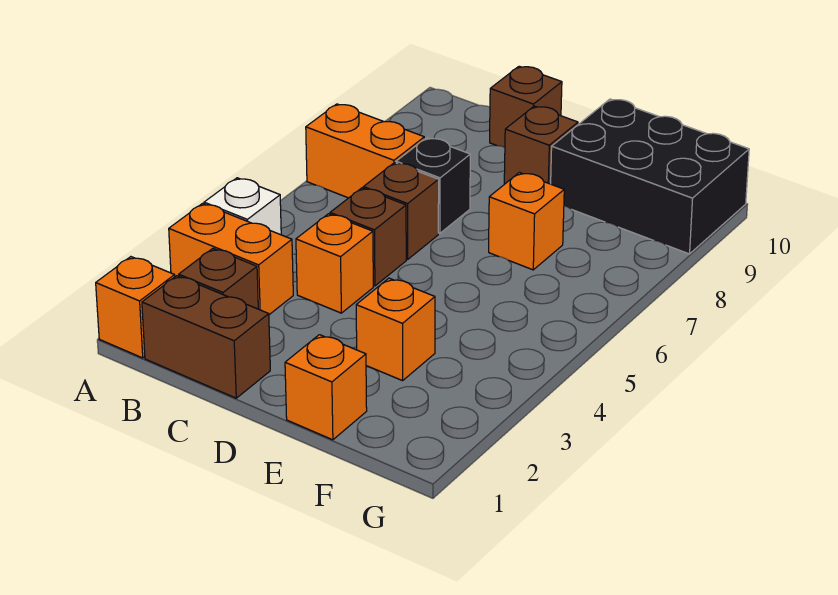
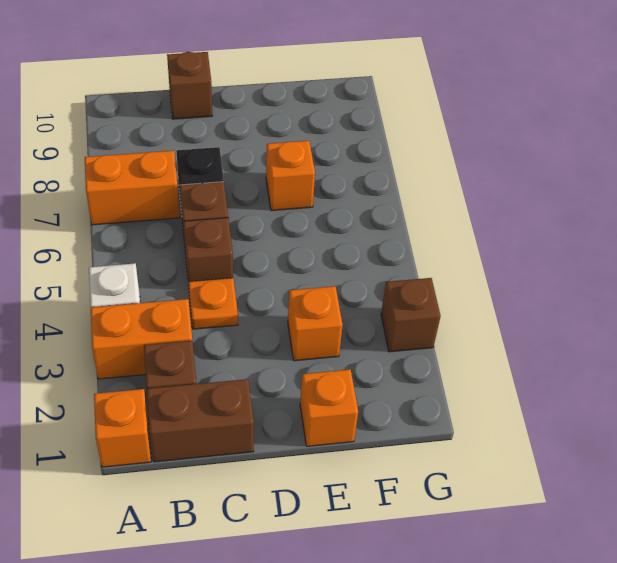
orange 1x1 brick [296,214,373,313] -> orange 1x1 plate [188,278,238,329]
brown 1x1 brick [504,106,578,184] -> brown 1x1 brick moved to [381,278,441,352]
black 2x3 brick [551,99,749,254] -> none

